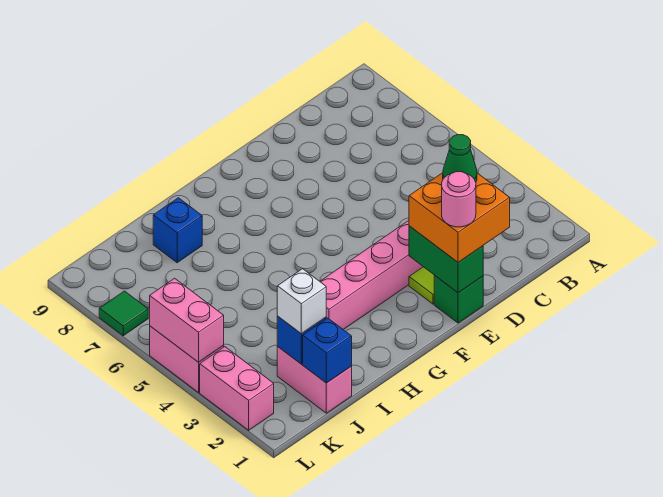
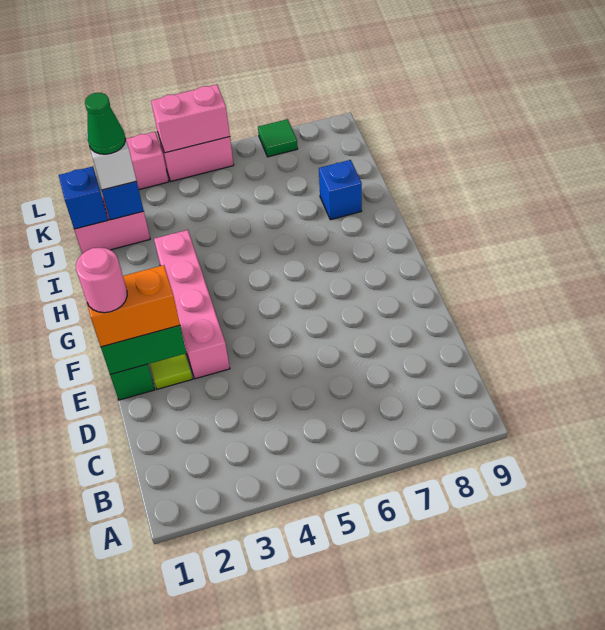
orange 2x2 brick [409,173,510,262] -> orange 1x2 brick [87,265,180,347]
green 1x1 cone [443,135,477,182] -> green 1x1 cone moved to [85,93,125,154]

